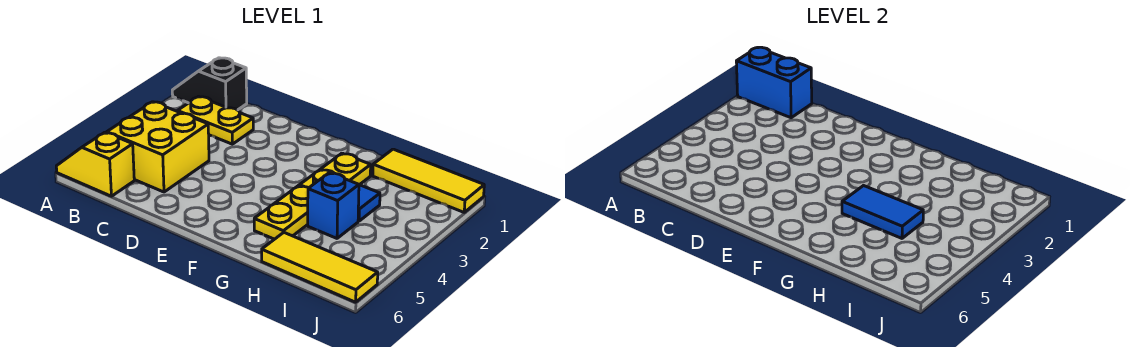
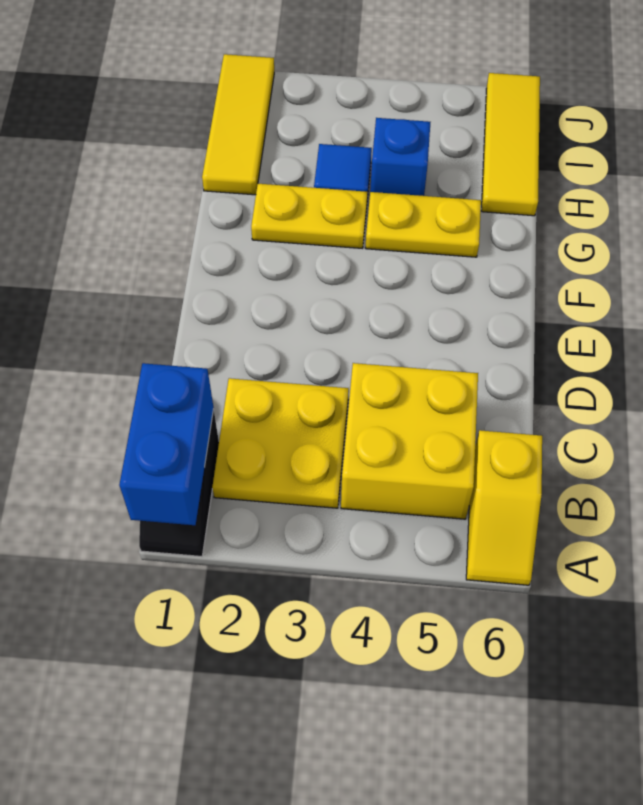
yellow 1x2 plate [177,97,253,144] -> yellow 2x2 plate [212,378,349,508]
blue 1x2 tile [842,186,923,238] -> none

